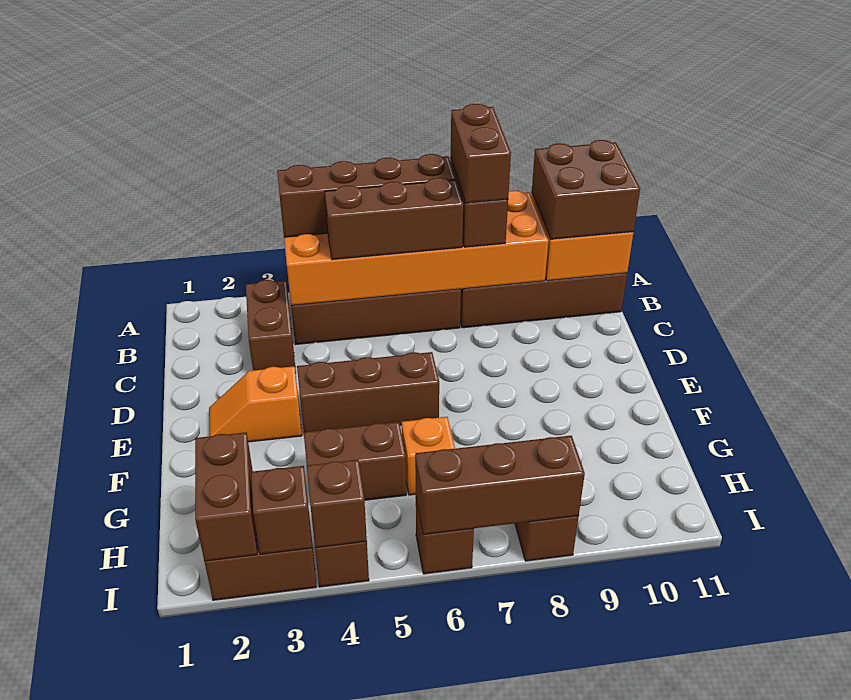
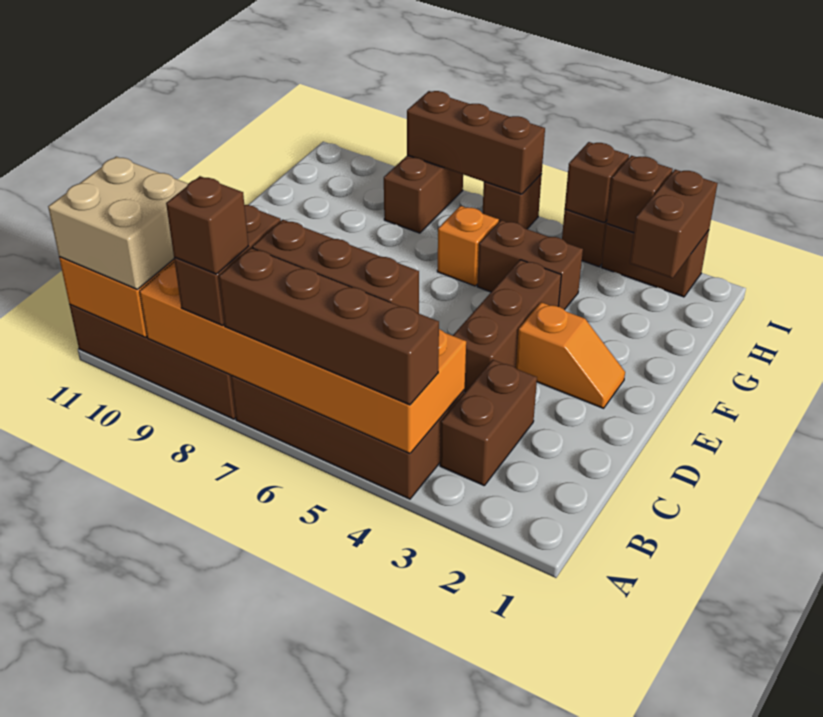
brown 1x2 brick [451,104,511,203] -> brown 1x1 brick [166,176,248,274]
brown 2x2 brick [532,140,640,239] -> tan 2x2 brick [48,157,188,289]
brown 1x3 brick [297,352,439,432] -> brown 1x3 brick turned to [453,260,561,392]

